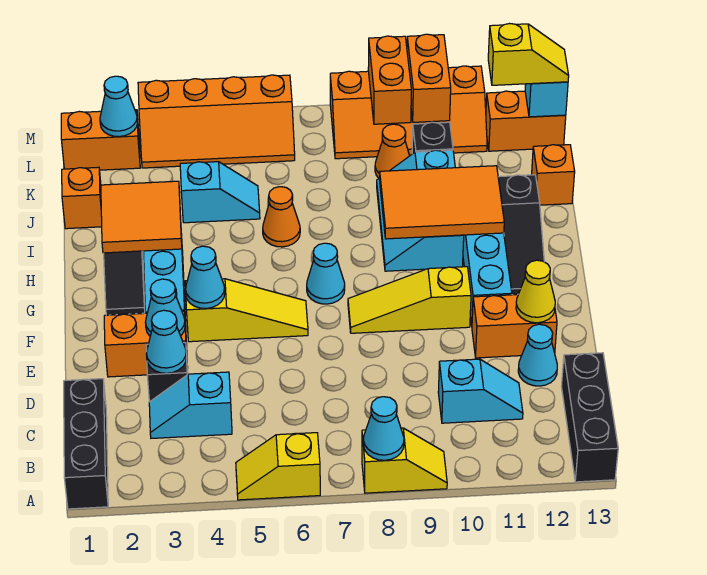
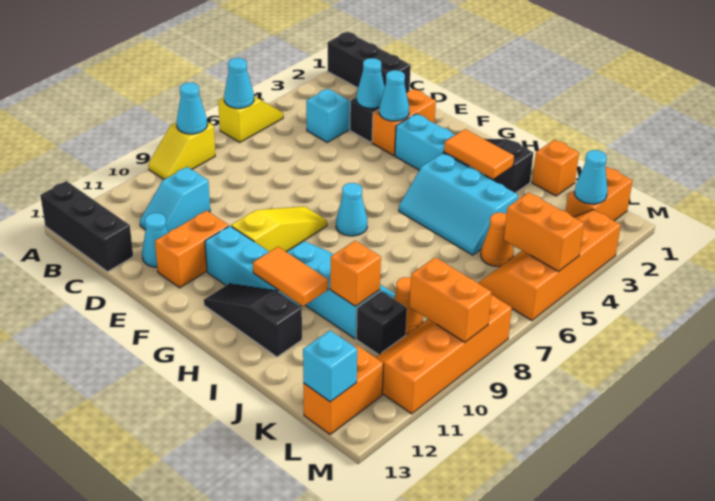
yellow 1x1 cone [516,260,555,323] -> none
yellow 1x3 slope [185,279,308,342] -> none
cyan 1x1 cone [186,246,225,309] -> cyan 1x1 cone moved to [224,58,254,108]
orange 2x2 tile [101,181,182,253] -> orange 1x2 tile [444,129,514,179]
orange 2x3 tile [380,166,504,239] -> orange 1x2 tile [253,247,328,306]
orange 1x1 cone [263,187,300,247] -> orange 1x1 cone moved to [481,213,514,266]
cyan 1x2 slope [180,162,260,223] -> cyan 2x3 slope [399,153,518,255]
orange 1x1 brick [532,145,575,205] -> orange 1x1 brick moved to [330,241,381,306]
orange 1x2 brick [407,34,451,122] -> orange 1x2 brick moved to [504,193,584,272]
yellow 1x2 slope [488,24,569,85] -> none

